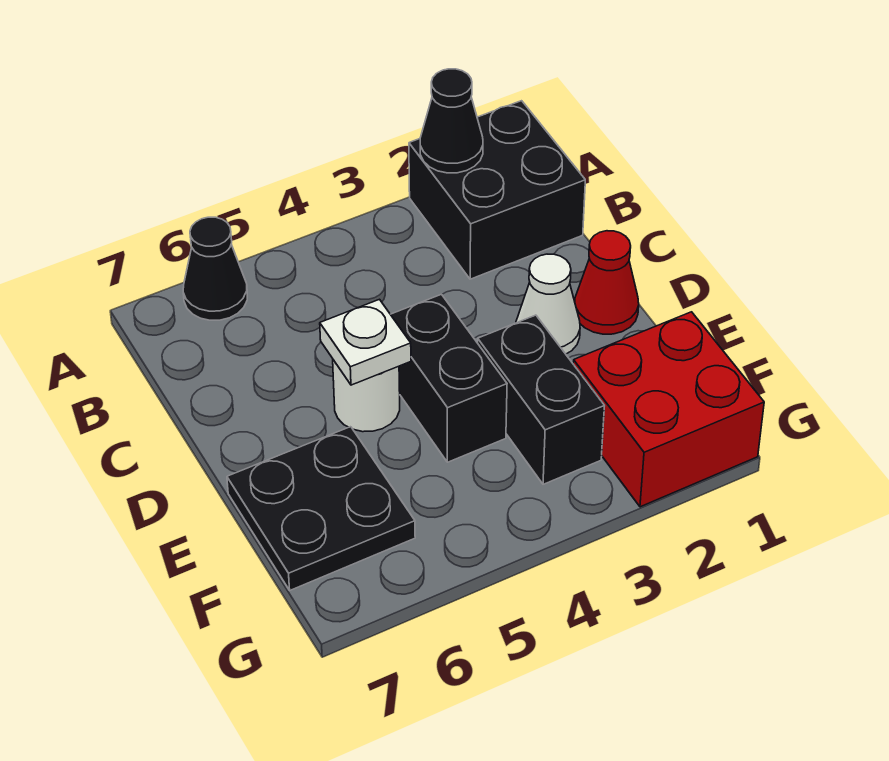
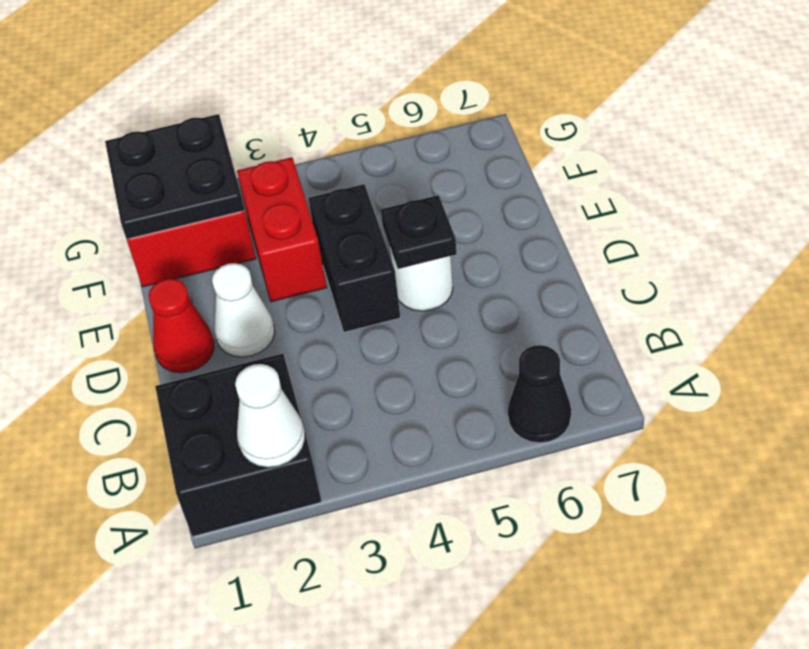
black 1x1 cone [420,69,483,173] -> white 1x1 cone [235,364,305,468]
white 1x1 plate [320,299,411,385] -> black 1x1 plate [381,195,457,269]
black 1x2 brick [478,315,604,484] -> red 1x2 brick [237,157,327,302]
black 2x2 plate [227,427,415,590] -> black 2x2 plate moved to [105,114,245,239]

